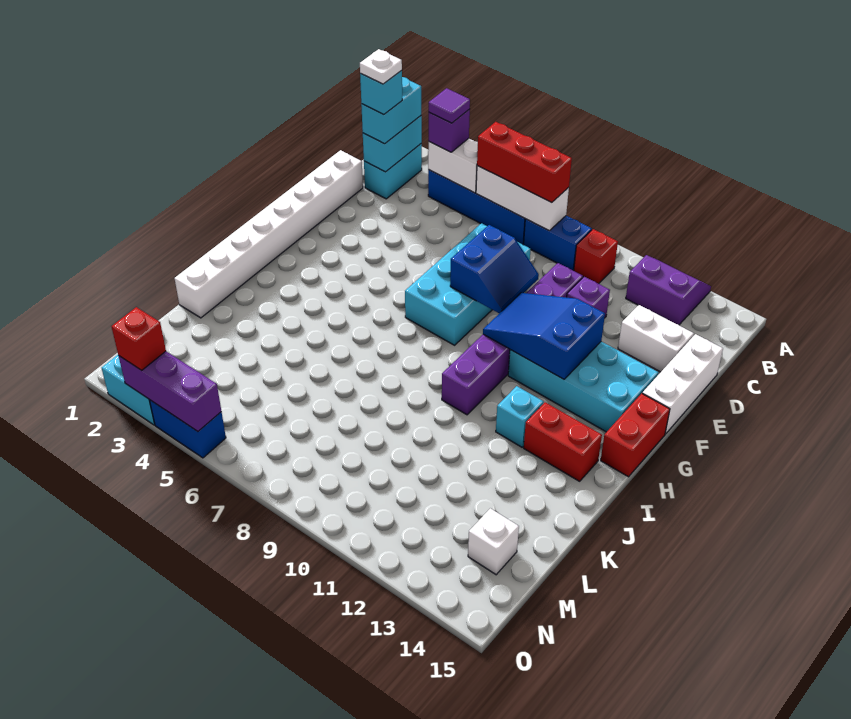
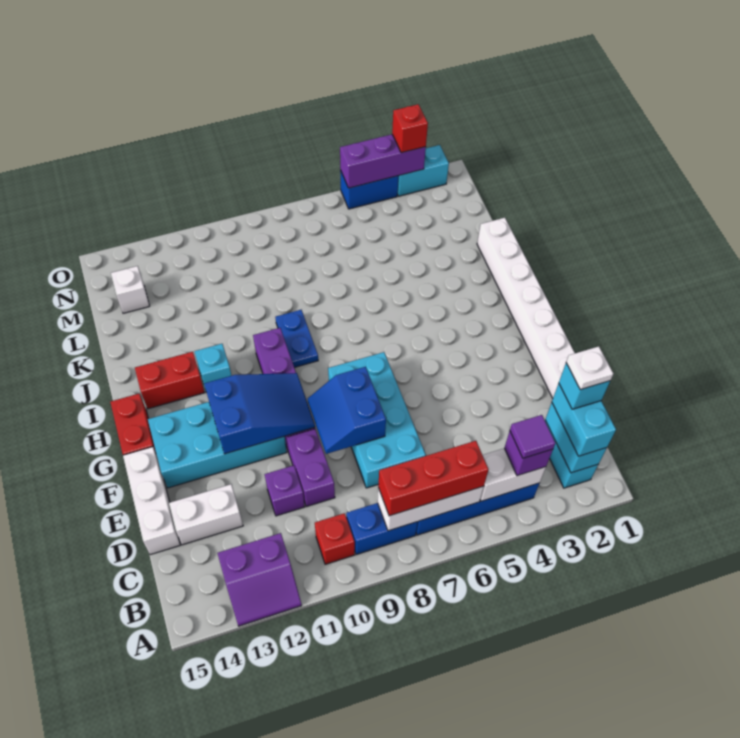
none -> blue 1x2 plate [275,310,318,368]

